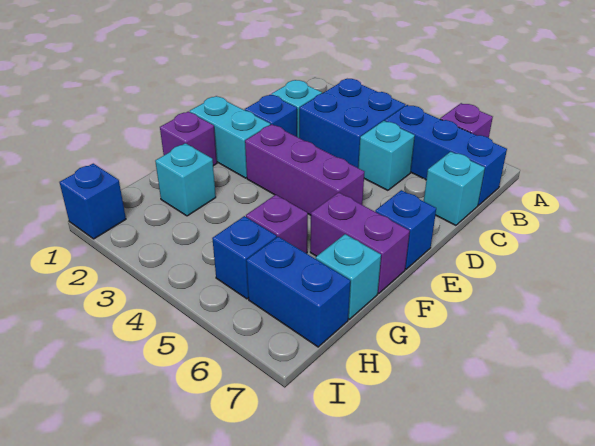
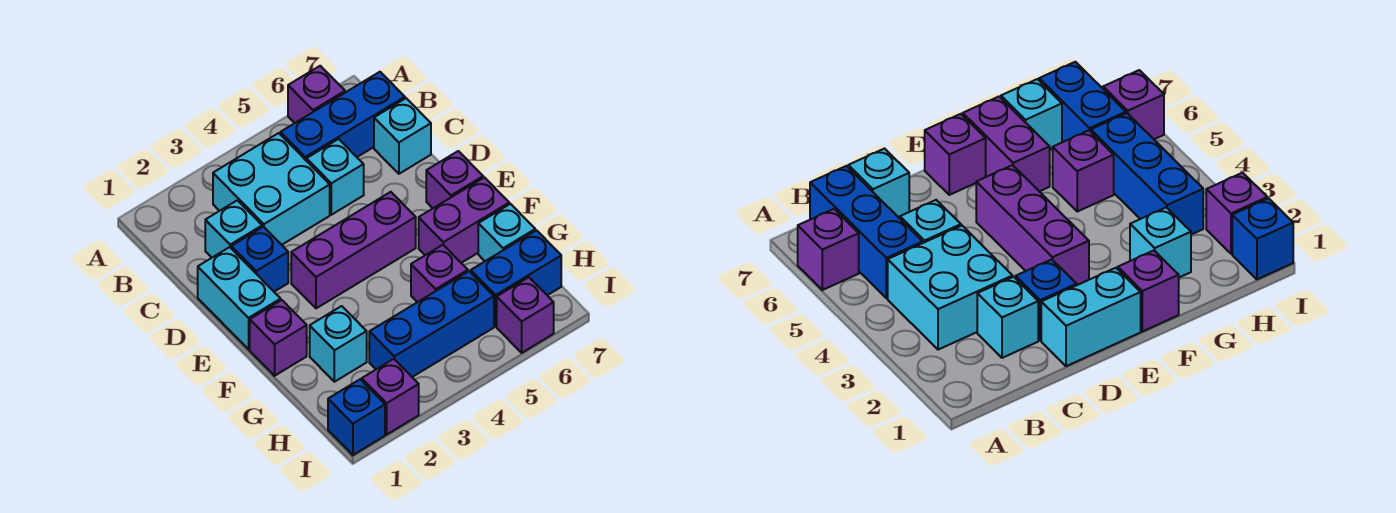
blue 2x2 brick [299,79,406,168] -> cyan 2x2 brick [213,133,330,245]
cyan 1x2 brick [190,96,270,178] -> cyan 1x2 brick turned to [198,247,281,349]
blue 1x1 brick [375,190,436,269] -> purple 1x1 brick [426,151,483,208]
blue 1x1 brick [212,216,277,299] -> blue 1x3 brick [369,271,494,377]
none -> purple 1x1 brick [362,359,419,434]
none -> purple 1x1 brick [497,277,554,353]

